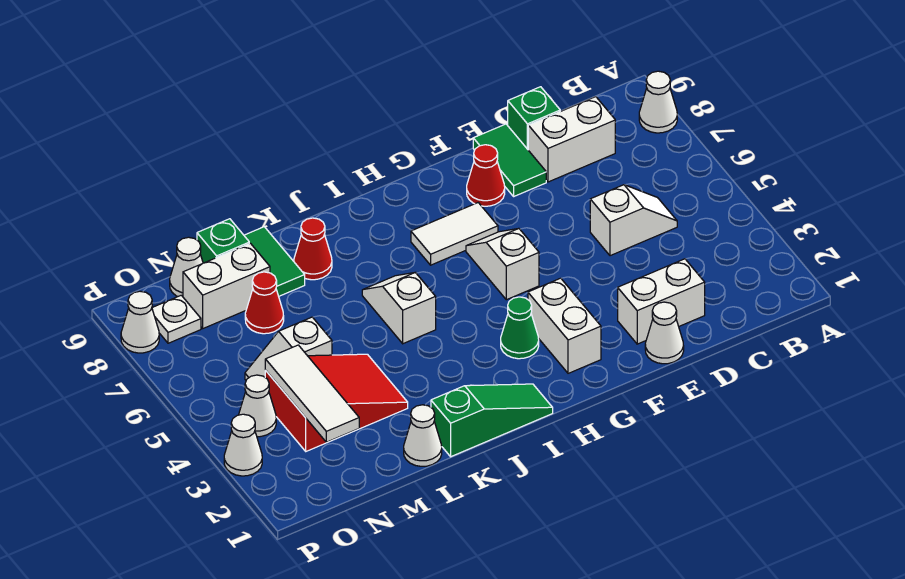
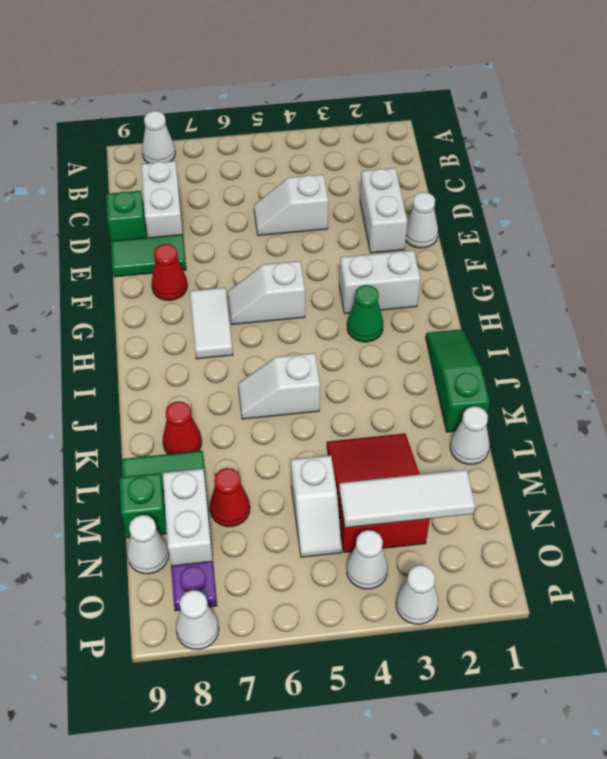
white 1x2 slope [590,185,677,256] -> white 1x2 slope turned to [254,174,328,236]
white 1x1 plate [152,295,201,343] -> purple 1x1 plate [171,561,217,611]

